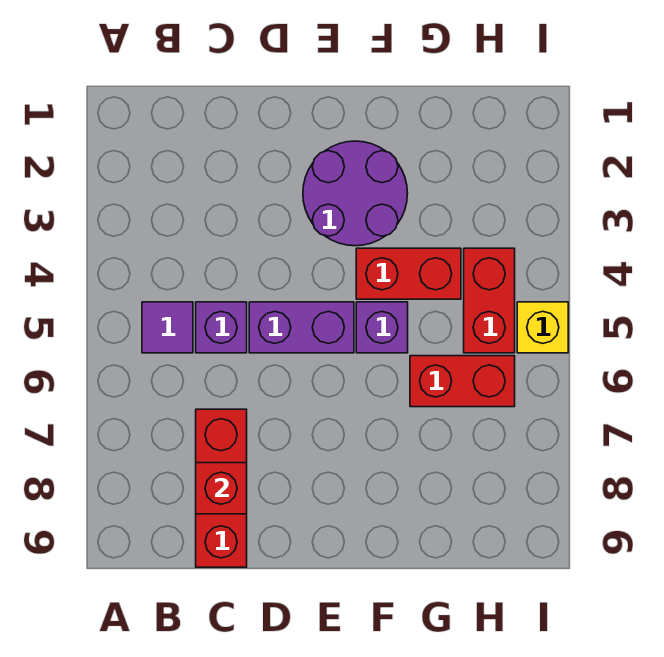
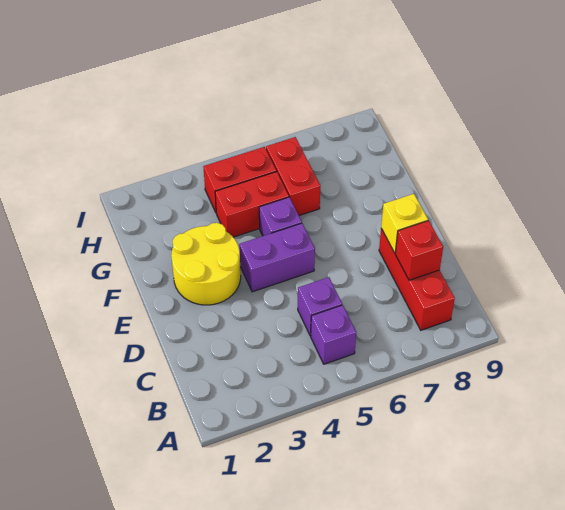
purple 1x1 tile [142,302,193,353] -> purple 1x1 brick [311,305,356,364]
red 1x3 brick [196,409,247,567] -> red 1x3 brick turned to [379,229,455,330]
purple 1x2 brick [249,302,354,353] -> purple 1x2 brick turned to [239,223,315,292]
purple 2x2 round brick [303,141,408,246] -> yellow 2x2 round brick [171,223,241,305]
red 1x2 brick [356,248,461,299] -> red 1x2 brick turned to [215,172,289,237]
yellow 1x1 brick [517,302,568,353] -> yellow 1x1 brick moved to [381,194,428,253]

